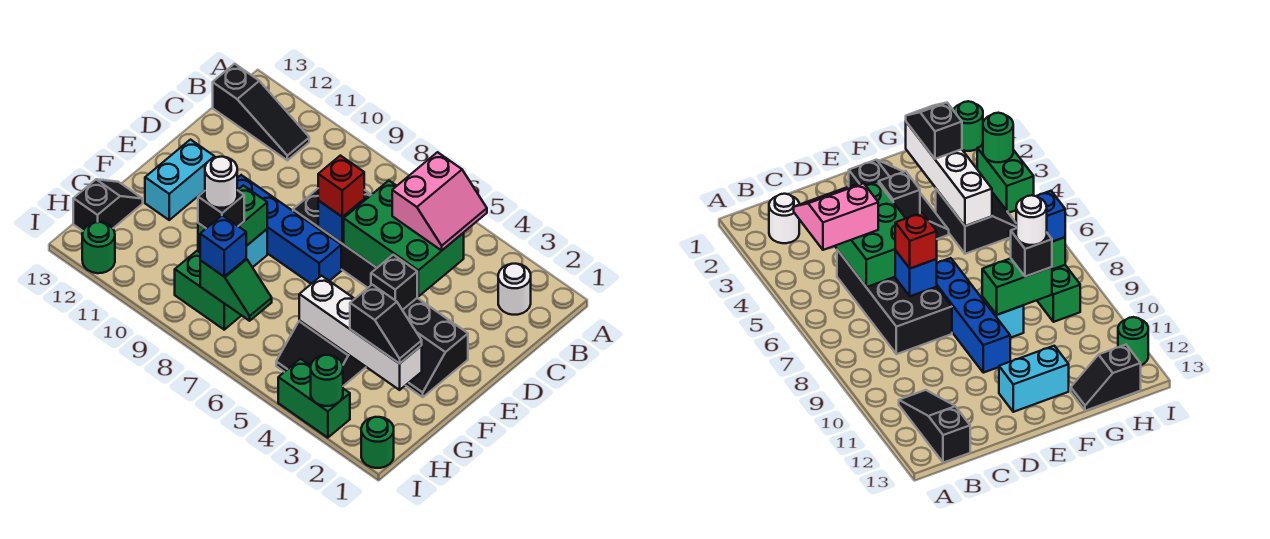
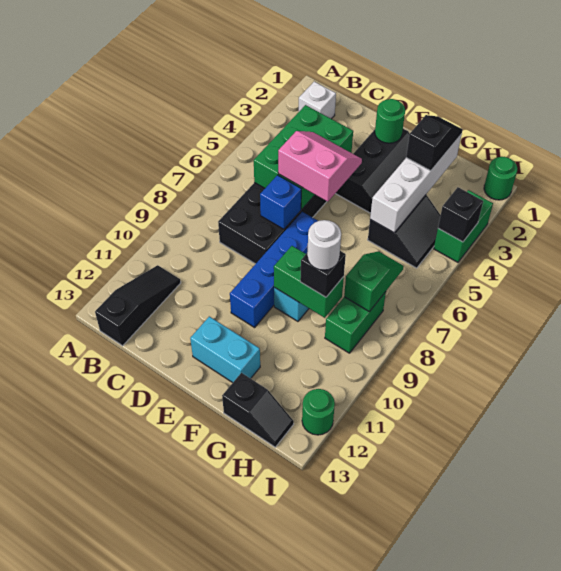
white 1x1 round brick [498,264,531,315] -> white 1x1 brick [299,82,336,119]
pink 2x2 slope [392,152,487,250] -> pink 2x2 slope moved to [278,131,362,202]
red 1x1 brick [318,156,364,217] -> none
black 1x1 brick [371,255,417,310] -> black 1x1 brick moved to [438,187,483,242]
black 1x2 slope [73,179,143,231] -> black 1x2 slope turned to [222,373,294,447]
blue 1x1 brick [200,215,246,276] -> none
green 1x1 round brick [311,355,343,406] -> green 1x1 round brick moved to [375,99,405,143]

